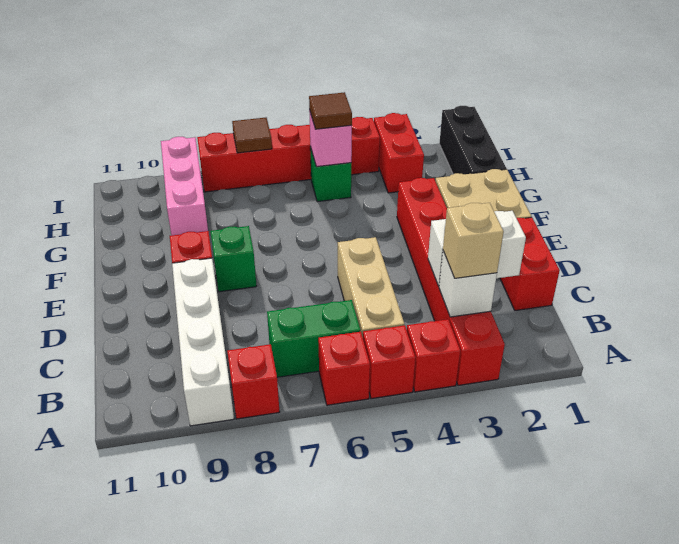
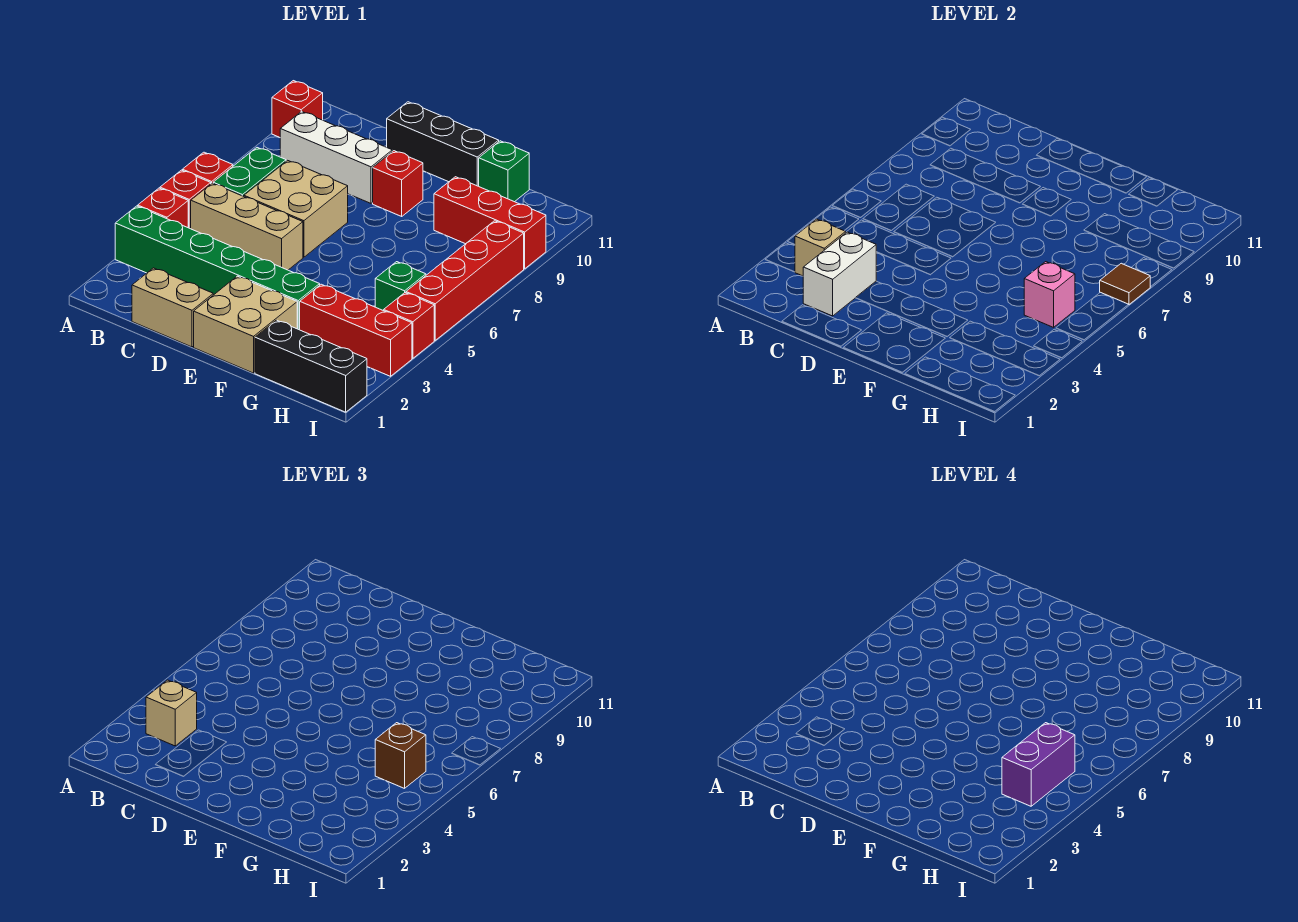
red 1x6 brick [397,178,505,385] -> green 1x6 brick [115,206,320,330]
red 1x1 brick [227,344,280,419] -> red 1x1 brick moved to [272,81,323,138]
white 1x4 brick [172,258,234,426] -> white 1x3 brick [280,111,392,203]
white 1x1 brick [439,251,497,317] -> tan 1x1 brick [795,219,846,276]
red 1x2 brick [500,217,560,311] -> tan 1x2 brick [132,268,213,347]
none -> tan 2x2 brick [244,160,348,257]
none -> black 1x3 brick [387,102,499,186]
green 1x1 brick [211,226,257,292] -> green 1x1 brick moved to [479,141,529,202]
pink 1x3 brick [161,137,208,236] -> red 1x3 brick [434,177,546,269]
red 1x2 brick [374,113,424,193] -> red 1x3 brick [300,284,412,376]
none -> purple 1x2 brick [1002,723,1075,806]
brown 1x1 tile [309,92,352,129] -> brown 1x1 brick [375,723,426,788]

